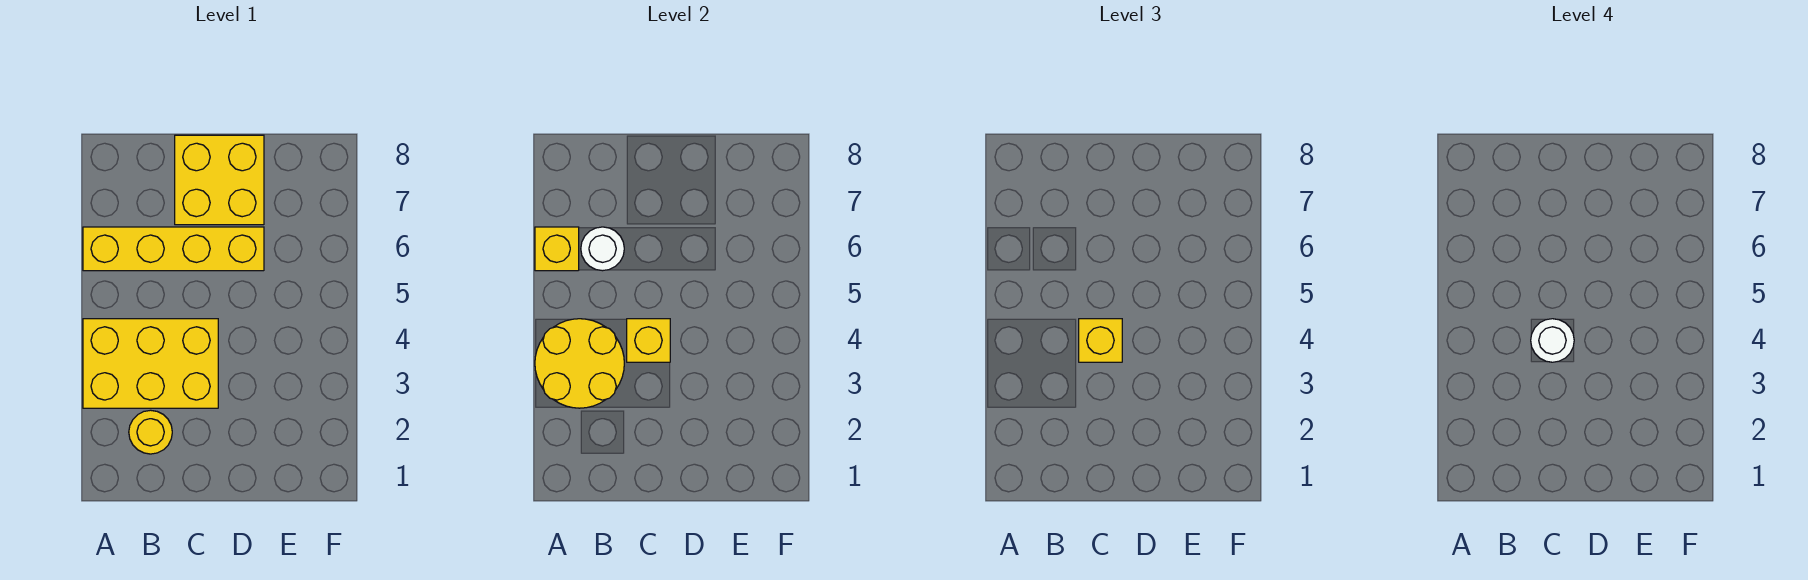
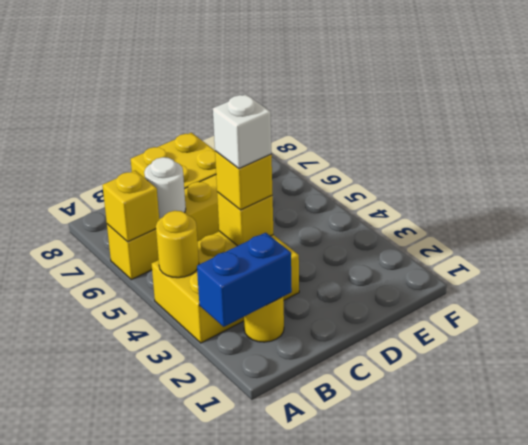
none -> blue 1x2 brick [197,233,292,327]
yellow 2x2 round brick [535,319,624,408] -> yellow 1x1 round brick [156,211,199,278]
white 1x1 round brick [1531,319,1574,362] -> white 1x1 brick [213,94,272,168]

